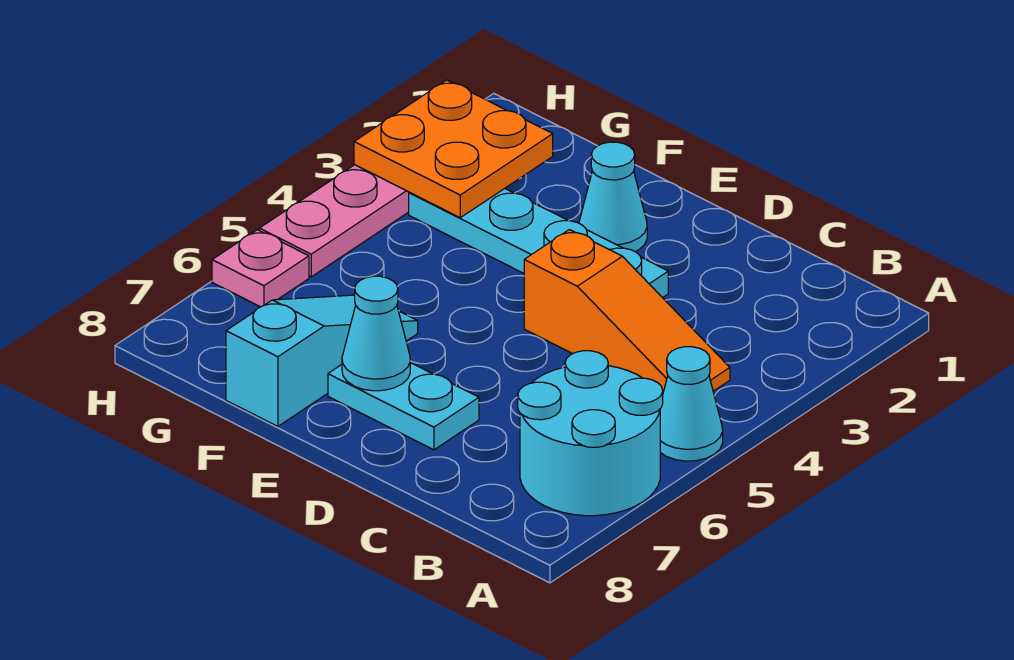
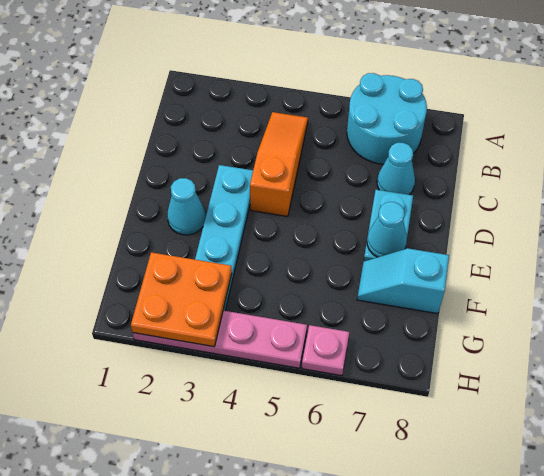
cyan 1x1 cone [660,347,723,461] -> cyan 1x1 cone moved to [377,143,415,195]
cyan 1x3 slope [226,295,418,426] -> cyan 1x2 slope [357,249,449,314]

